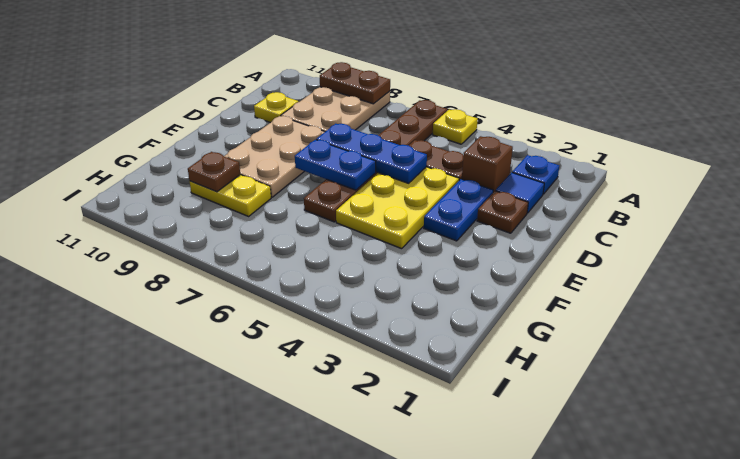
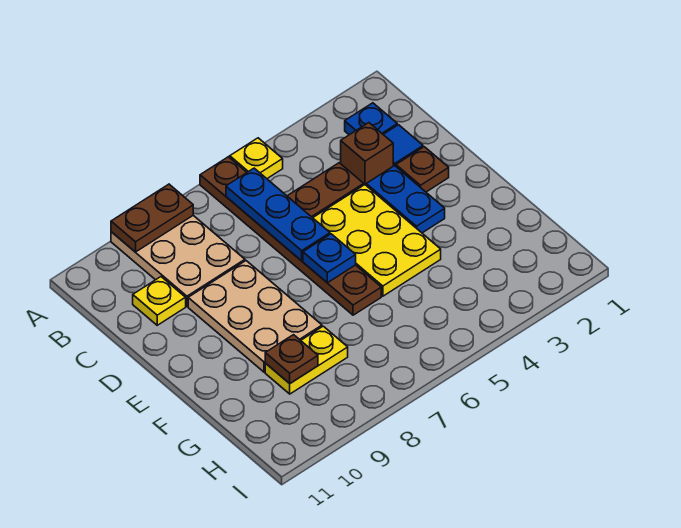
blue 1x3 plate [316,124,427,183] -> blue 1x3 plate turned to [226,168,330,261]
blue 1x2 plate [295,140,376,190] -> blue 1x1 plate [303,234,356,283]

